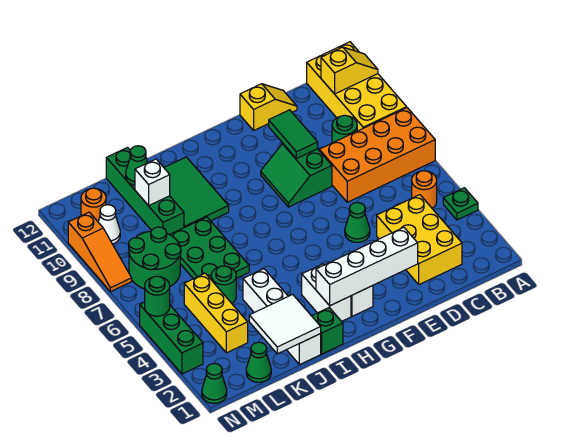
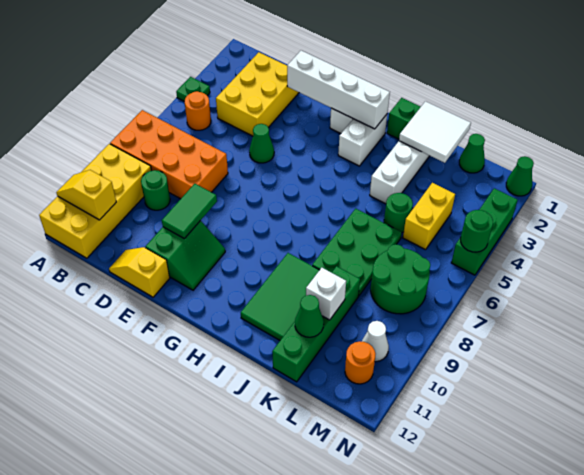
green 2x2 slope [261,144,332,207] -> green 2x2 slope moved to [146,221,225,290]
yellow 1x3 brick [184,273,248,353] -> yellow 1x2 brick [403,183,455,250]
orange 1x3 slope [68,212,132,292] -> none

